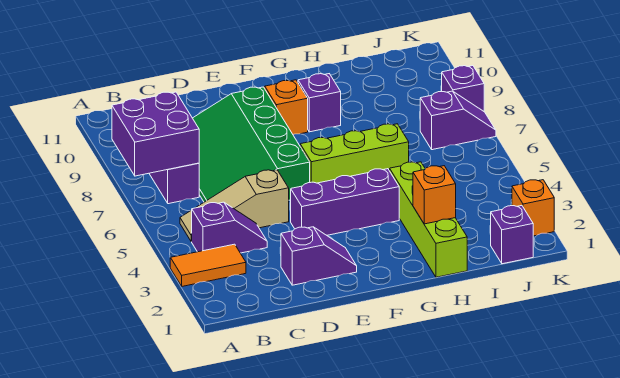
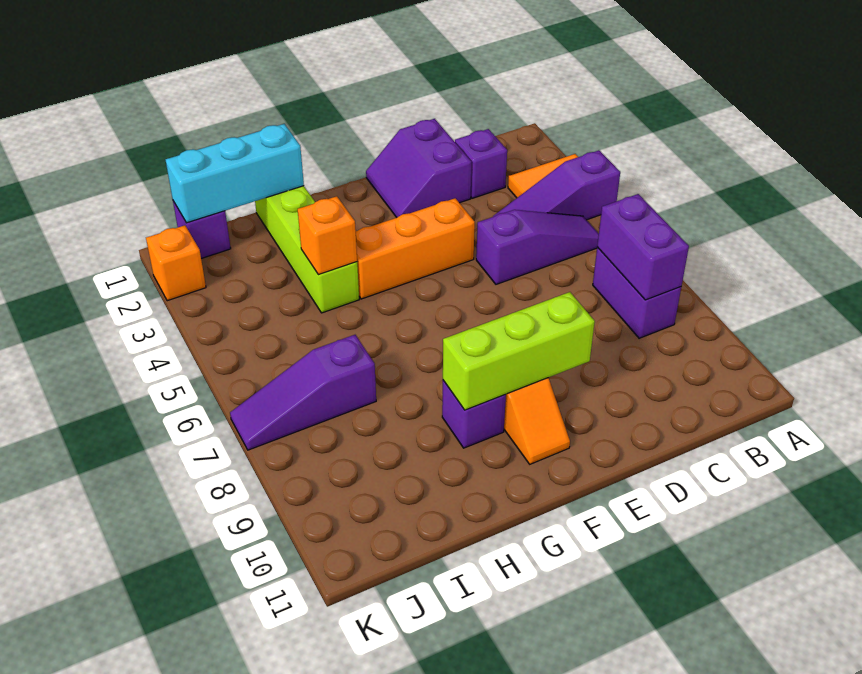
purple 2x2 brick [112,92,199,176] -> purple 1x2 brick [597,194,689,300]
purple 1x2 slope [191,202,267,253] -> purple 1x3 slope [493,150,620,220]
tan 1x3 slope [180,170,289,241] -> purple 1x3 slope [476,210,599,284]
green 3x4 slope [193,87,310,202] -> none
purple 1x2 slope [281,227,357,285] -> purple 2x2 slope [366,119,471,217]
purple 1x3 brick [291,169,399,235] -> orange 1x3 brick [356,198,475,299]
lime 1x3 brick [300,124,409,183] -> lime 1x3 brick moved to [443,292,595,410]
none -> cyan 1x3 brick [166,124,304,223]
orange 1x1 brick [413,166,456,224] -> orange 1x1 brick moved to [298,196,357,275]
purple 1x2 slope [420,91,496,150] -> purple 1x3 slope [230,335,376,450]
purple 1x1 brick [442,66,484,111] -> purple 1x1 brick moved to [455,129,507,198]

